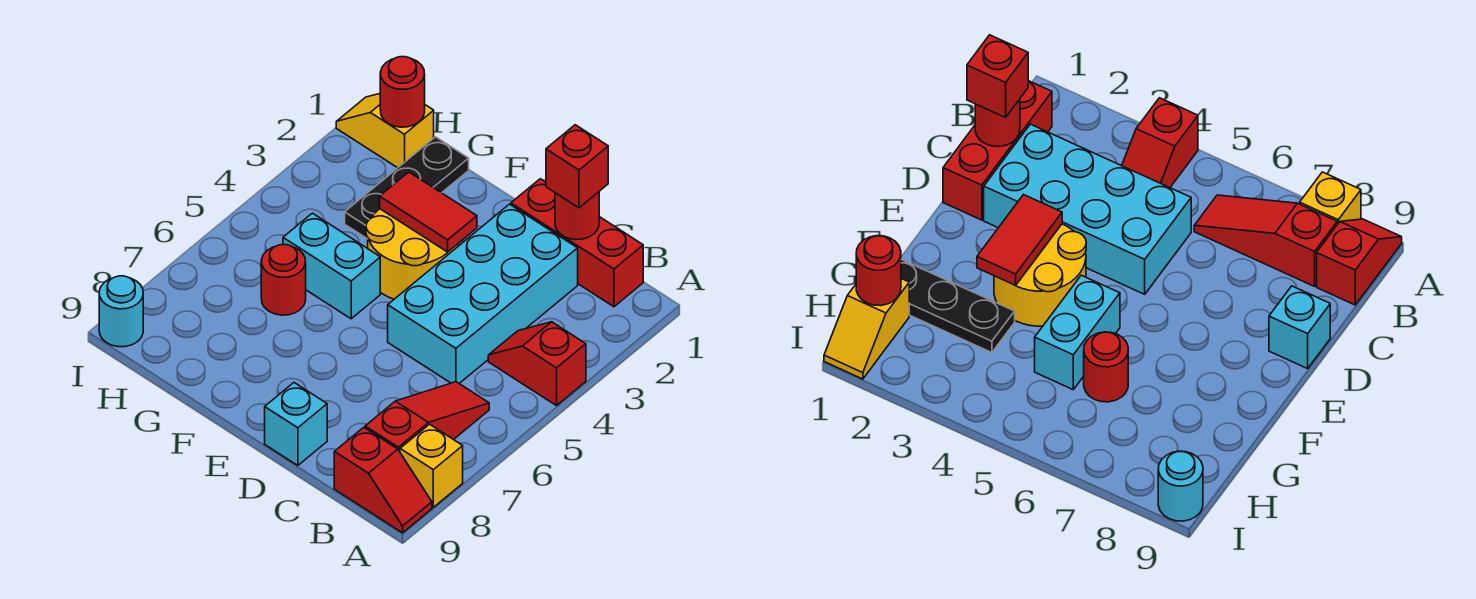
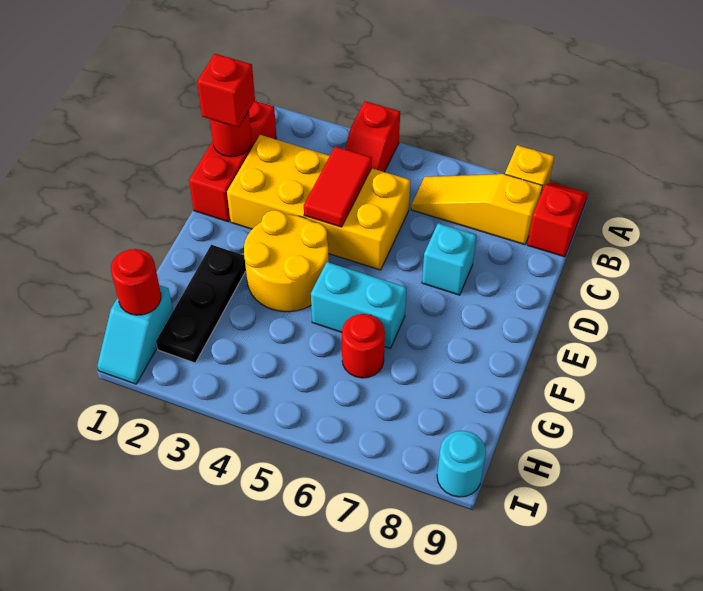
red 1x3 slope [365,382,489,452] -> yellow 1x3 slope [411,174,542,245]
cyan 2x4 brick [388,204,578,383] -> yellow 2x4 brick [227,135,410,270]
cyan 1x1 brick [265,383,327,466] -> cyan 1x1 brick moved to [422,223,476,295]
red 1x2 tile [380,172,477,252] -> red 1x2 tile moved to [304,146,372,227]
cyan 1x2 brick [283,213,380,319] -> cyan 1x2 brick turned to [311,262,407,348]
black 1x3 plate [345,137,469,239] -> black 1x3 plate turned to [156,245,246,363]
yellow 1x2 slope [336,94,434,168] -> cyan 1x2 slope [97,285,173,384]

